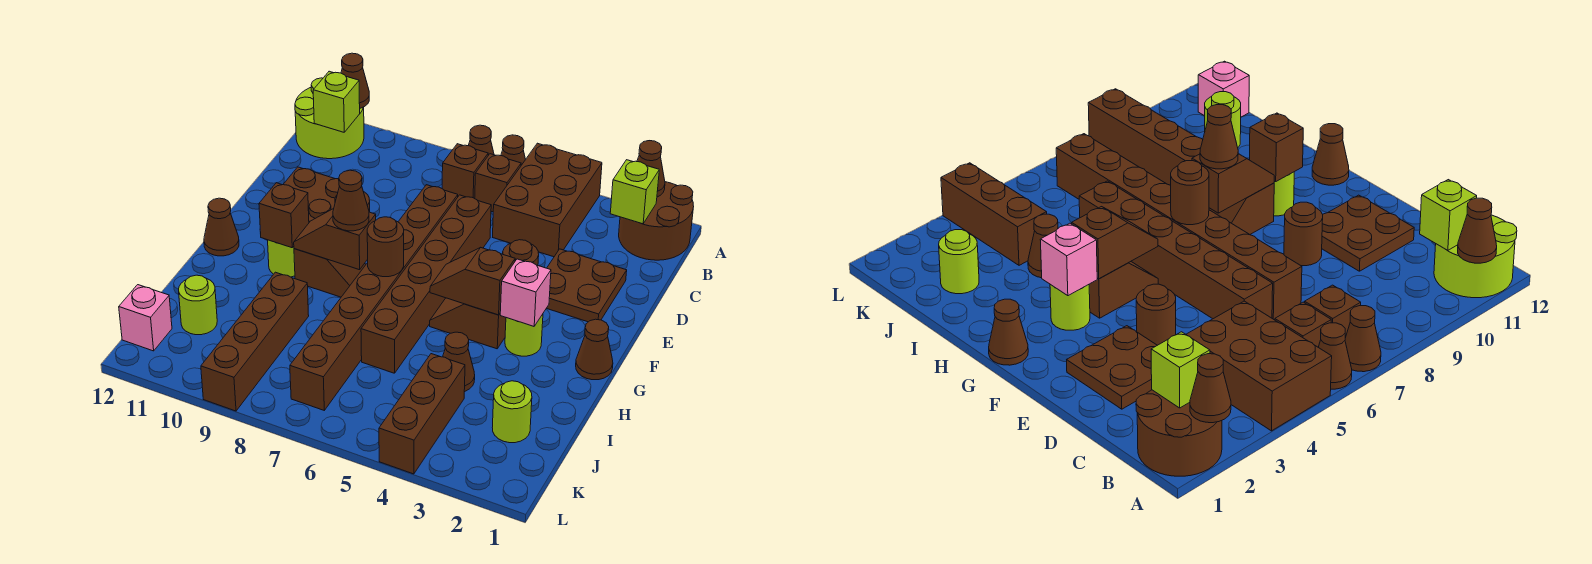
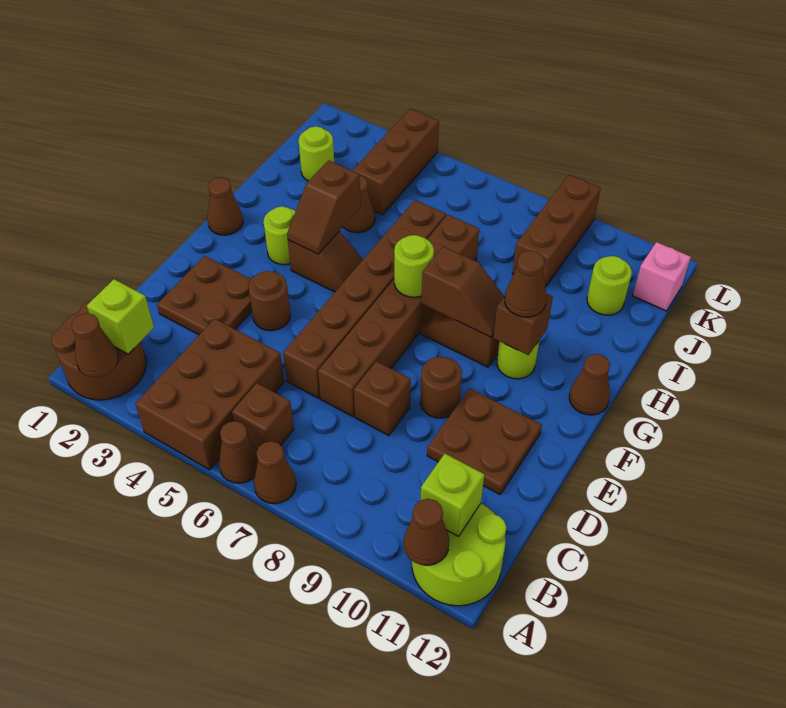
brown 1x1 brick [442,144,488,198] -> brown 1x1 brick moved to [354,361,411,436]
brown 1x8 brick [290,185,458,410] -> brown 1x6 brick [318,215,479,417]
pink 1x1 brick [500,259,551,326] -> none
brown 1x2 slope [430,248,515,315] -> brown 1x2 slope turned to [287,160,361,254]
brown 1x1 round brick [367,217,404,277] -> lime 1x1 round brick [394,235,434,297]
brown 1x1 cone [333,170,369,231] -> brown 1x1 cone moved to [505,251,547,317]
brown 1x4 brick [201,272,309,411] -> brown 1x3 brick [512,175,601,287]

